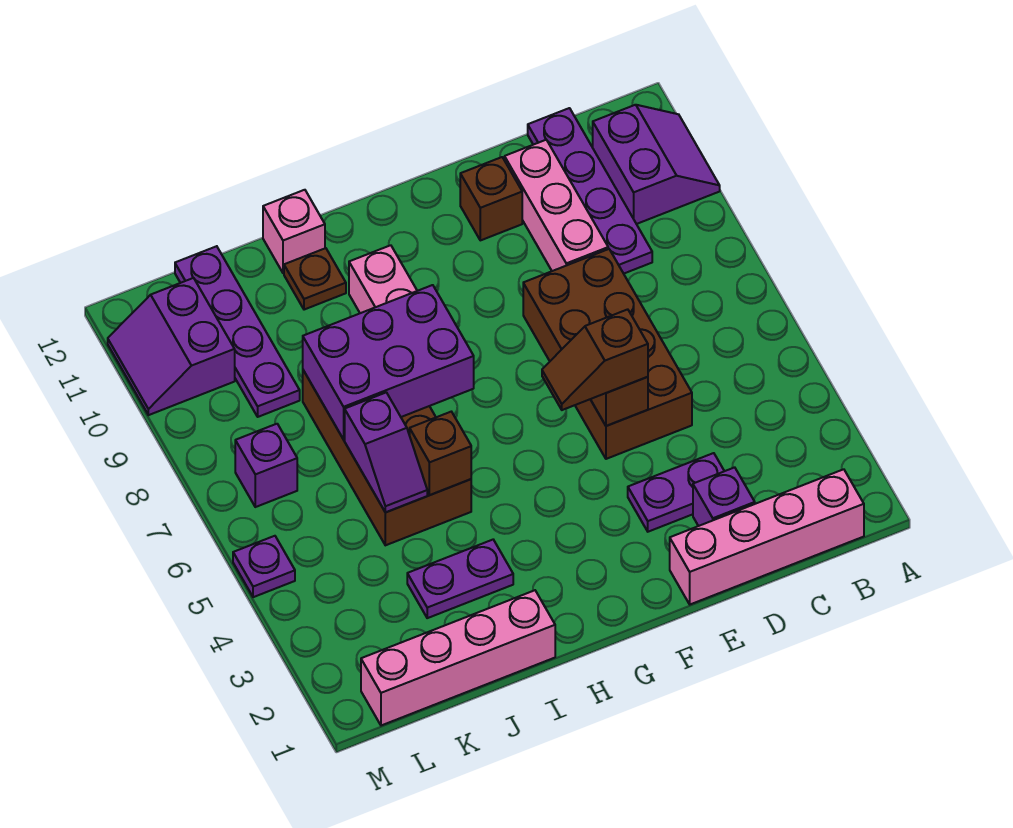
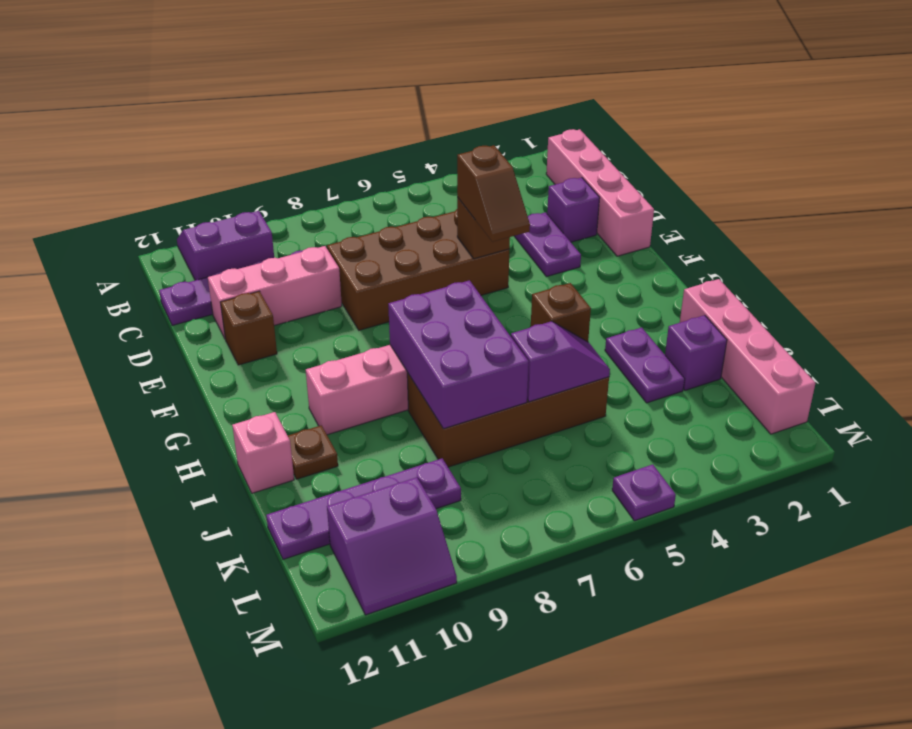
purple 1x1 brick [235,424,297,507] -> purple 1x1 brick moved to [665,315,727,390]

